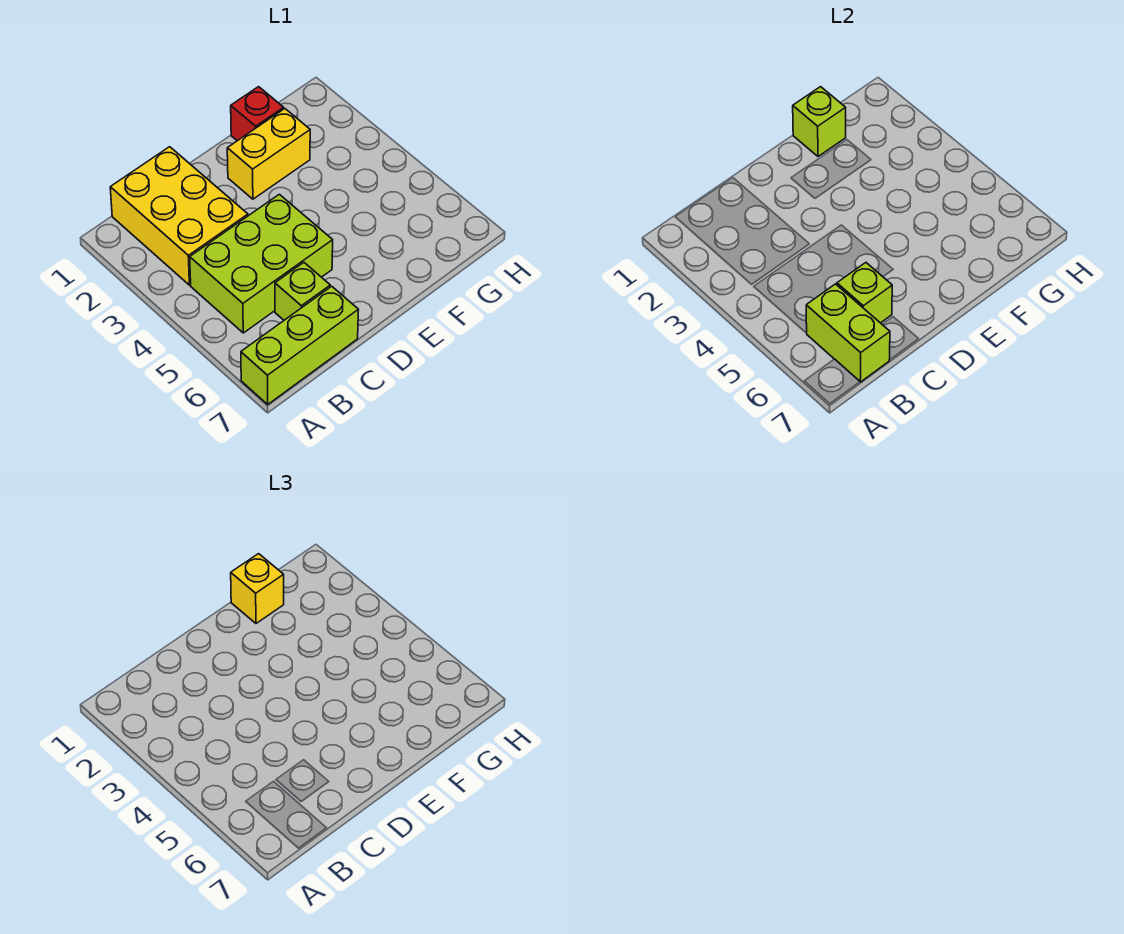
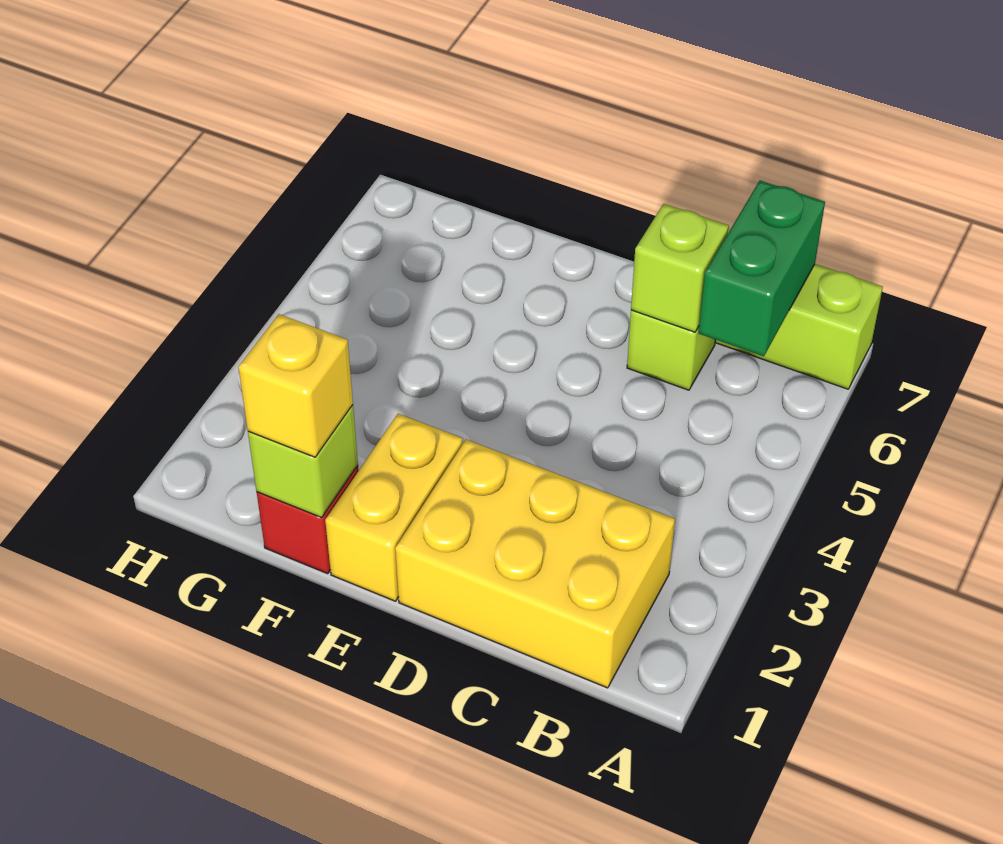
yellow 2x3 brick [110,147,248,285] -> yellow 2x3 brick turned to [395,440,675,688]
lime 2x3 brick [190,194,333,333] -> none
lime 1x2 brick [806,284,890,382] -> green 1x2 brick [699,181,825,356]
yellow 1x2 brick [227,109,310,199] -> yellow 1x2 brick turned to [325,414,463,601]

